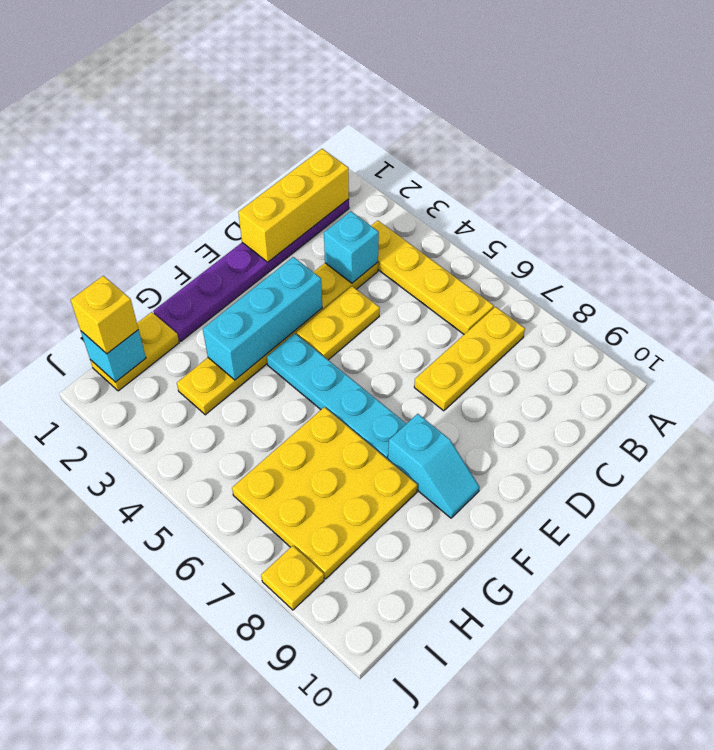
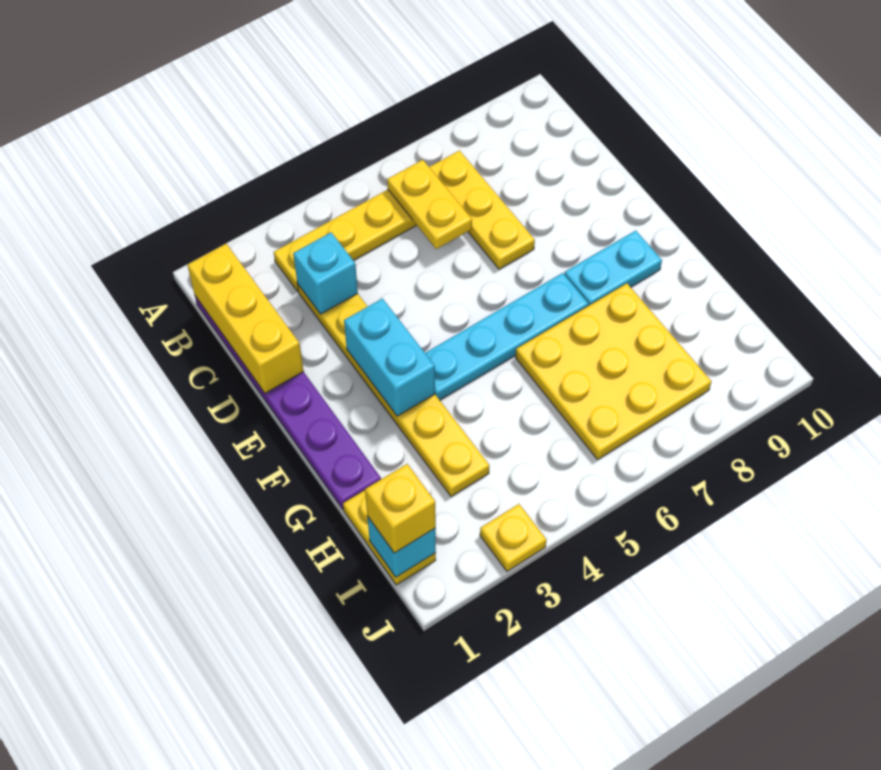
yellow 1x2 plate [296,286,380,360] -> yellow 1x2 plate moved to [387,160,472,249]
cyan 1x3 brick [203,257,322,380] -> cyan 1x2 brick [344,298,435,416]
cyan 1x2 slope [388,414,480,518] -> cyan 1x2 plate [564,230,662,306]
yellow 1x1 plate [261,546,324,610] -> yellow 1x1 plate moved to [480,504,546,571]

